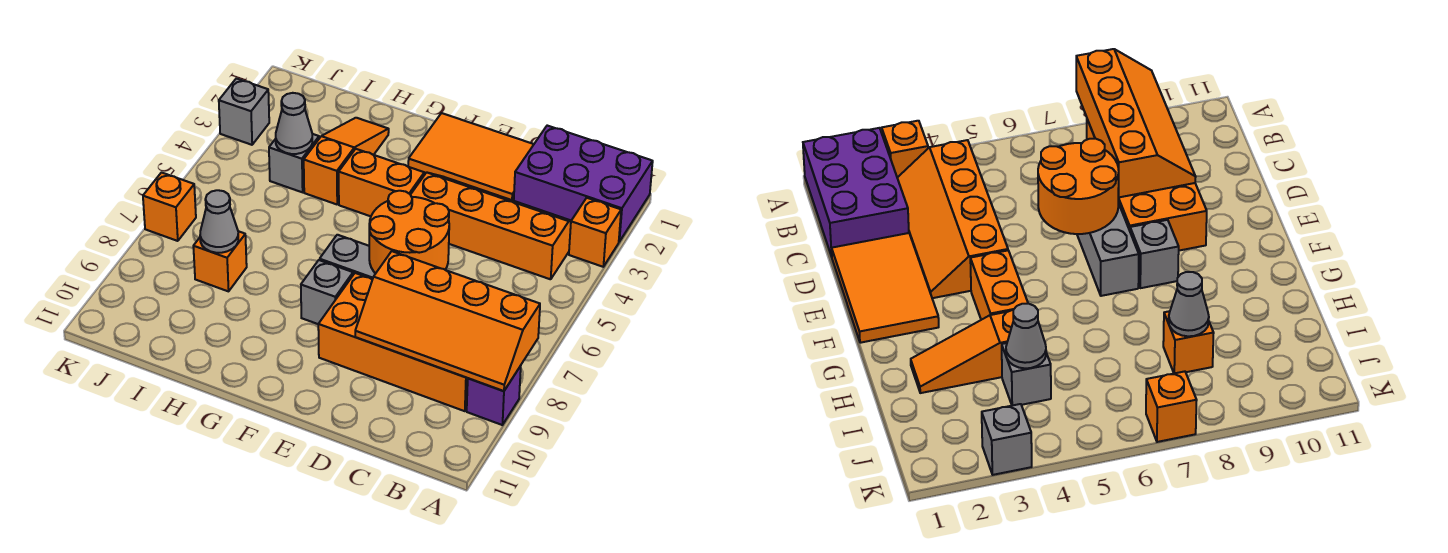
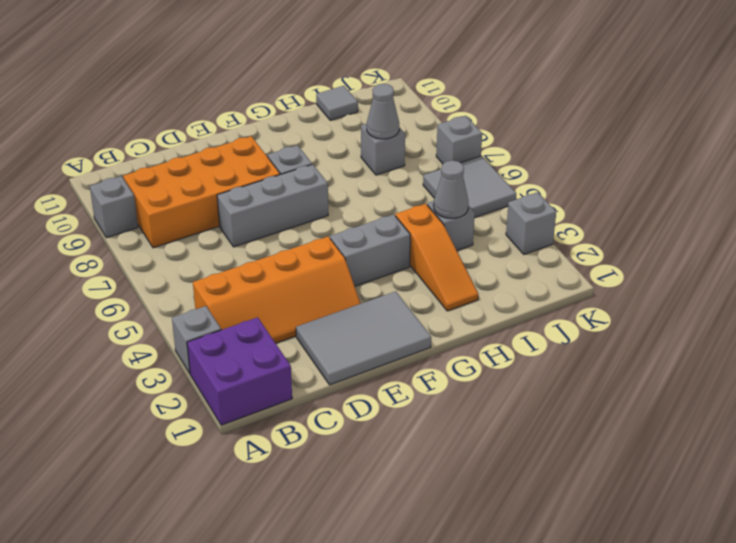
purple 2x3 brick [514,126,653,242] -> purple 2x2 brick [187,317,292,425]
orange 1x1 brick [569,198,621,267] -> grey 1x1 brick [172,306,221,373]
orange 2x4 slope [355,251,540,391] -> none
purple 1x1 brick [467,366,521,425] -> grey 1x1 brick [90,176,138,238]
orange 2x3 tile [408,113,534,201] -> grey 2x3 tile [296,291,431,385]
orange 2x2 round brick [369,191,449,274] -> none
orange 1x2 brick [339,149,424,216] -> grey 1x2 brick [330,214,410,286]
orange 1x1 brick [193,231,247,291] -> grey 1x1 brick [361,124,405,175]
none -> grey 1x1 tile [316,86,358,120]
none -> grey 2x2 tile [423,156,516,218]
orange 1x1 brick [143,173,196,241] -> grey 1x1 brick [436,116,482,164]

